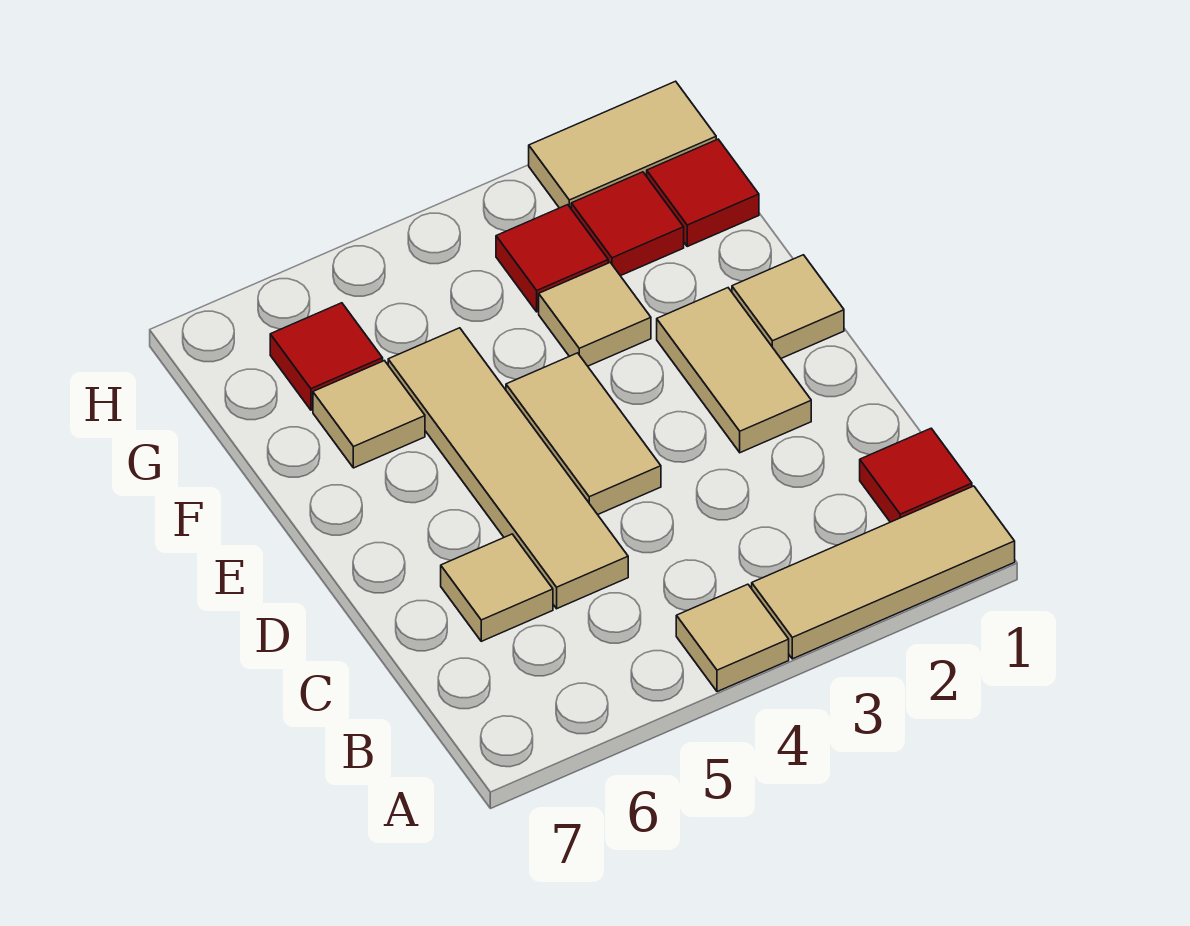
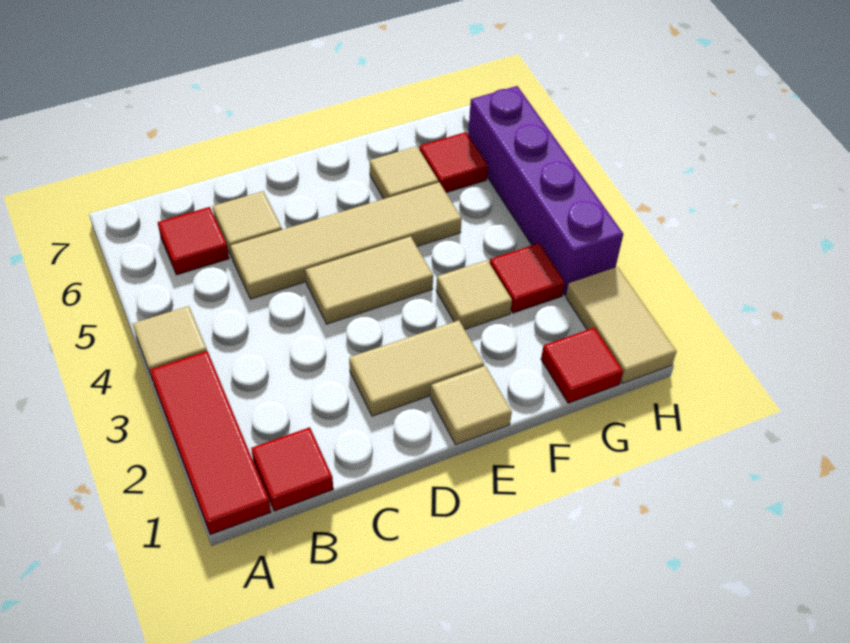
tan 1x3 tile [752,486,1015,659] -> red 1x3 tile [150,351,271,535]
red 1x1 tile [571,172,684,276] -> red 1x1 tile moved to [157,207,229,275]
none -> purple 1x4 brick [468,86,623,295]

